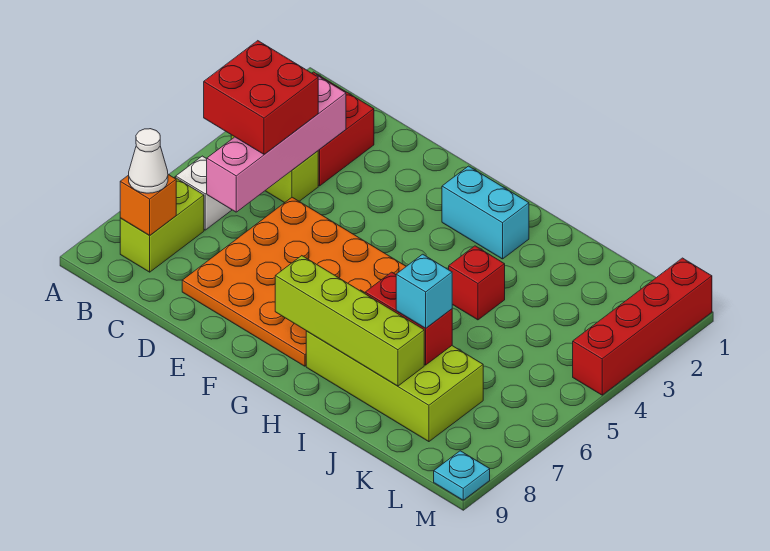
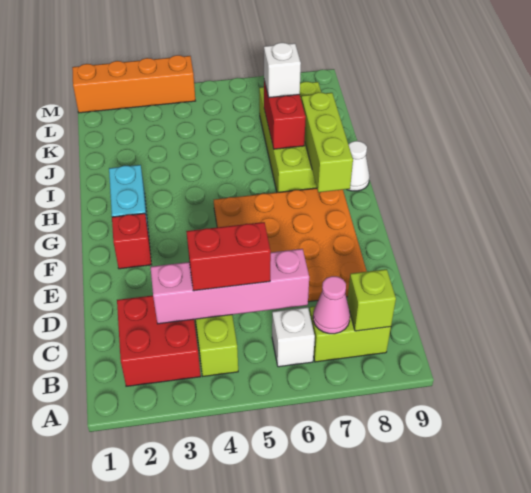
red 2x2 brick [204,41,318,154] -> red 1x2 brick [186,222,271,291]
none -> pink 1x1 cone [313,276,350,334]
orange 1x1 brick [120,175,176,235] -> lime 1x1 brick [347,269,396,331]
white 1x1 cone [129,129,168,193] -> white 1x1 cone moved to [347,141,370,191]
lime 1x4 brick [275,256,424,386] -> lime 1x3 brick [301,92,353,192]
red 1x1 brick [449,246,505,320] -> red 1x1 brick moved to [112,213,152,269]
cyan 1x1 brick [396,254,452,328] -> white 1x1 brick [264,43,301,98]
red 1x4 brick [573,258,712,395] -> orange 1x4 brick [72,55,195,113]
cyan 1x1 plate [434,451,490,500] -> none

